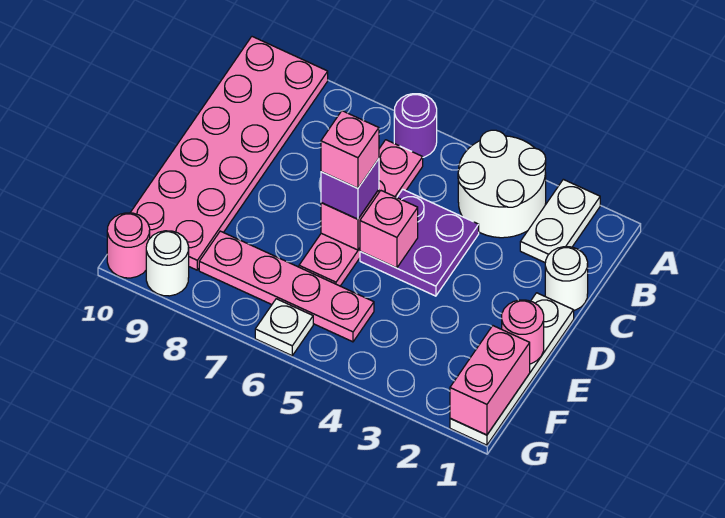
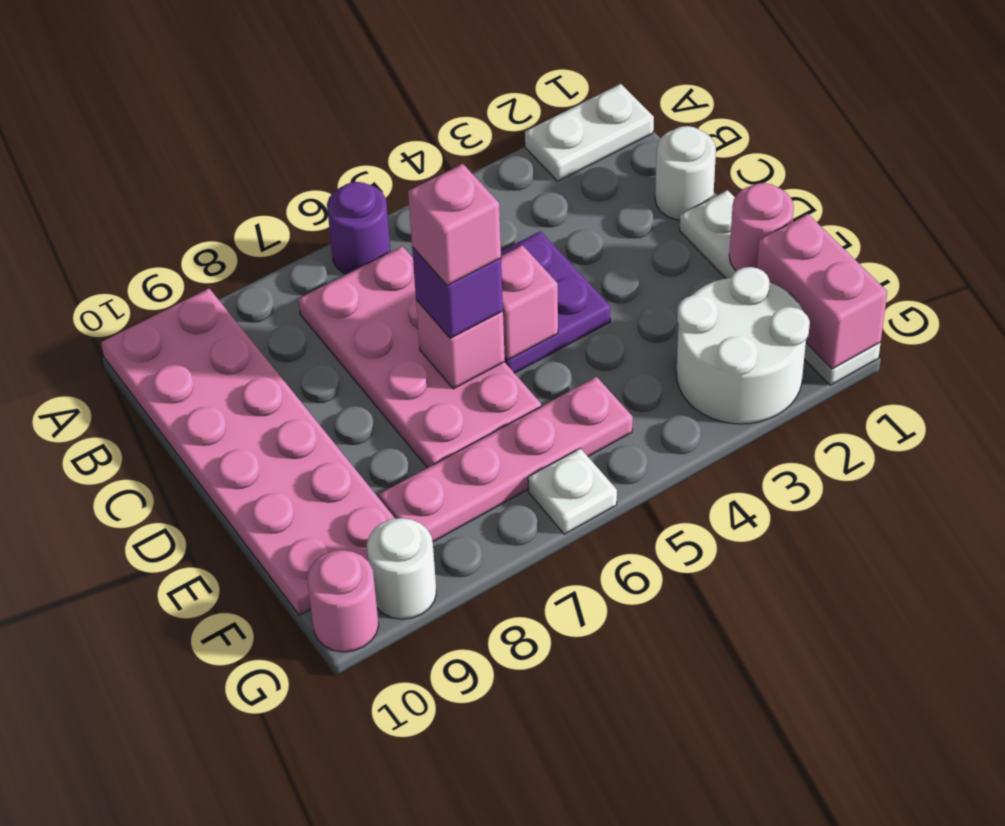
white 1x2 plate [520,179,600,263] -> white 1x2 plate turned to [525,84,654,181]
white 2x2 round brick [458,130,546,238] -> white 2x2 round brick moved to [676,267,810,424]
pink 1x4 plate [299,140,423,286] -> pink 2x4 plate [298,246,541,468]

